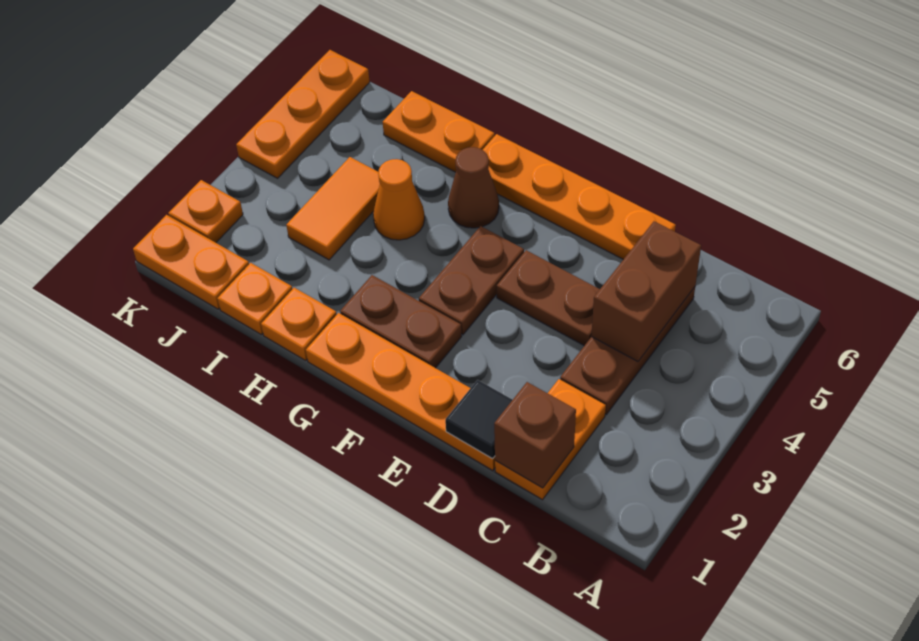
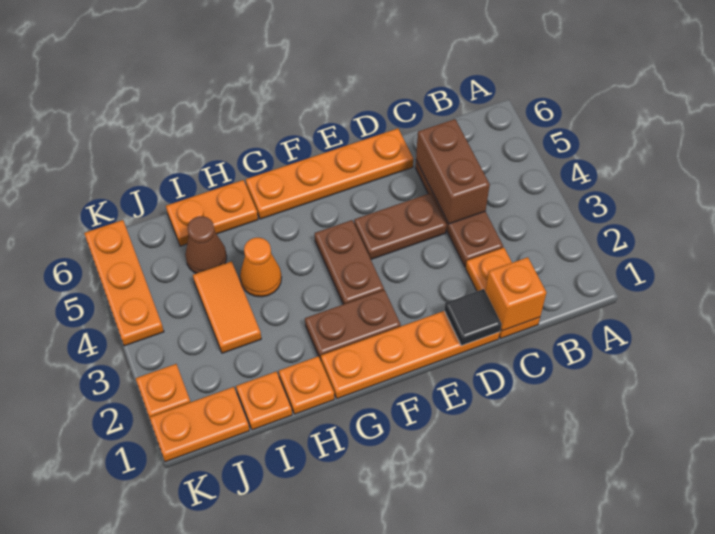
brown 1x1 brick [494,382,576,488] -> orange 1x1 brick [485,257,546,331]
brown 1x1 cone [448,147,499,228] -> brown 1x1 cone moved to [185,216,227,273]

